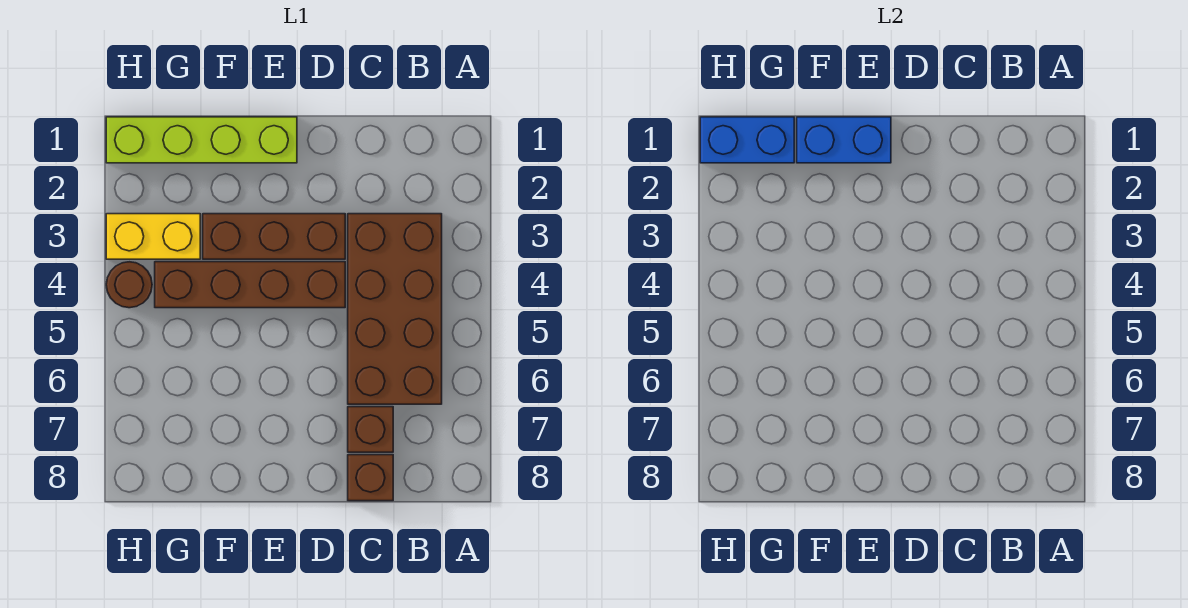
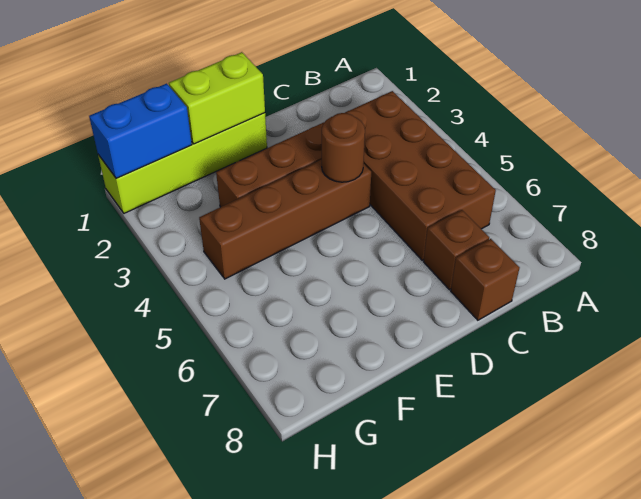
blue 1x2 brick [797,117,891,163] -> lime 1x2 brick [169,52,265,144]
yellow 1x2 brick [106,214,200,259] -> none
brown 1x1 round brick [106,262,152,308] -> brown 1x1 round brick moved to [322,113,365,182]

